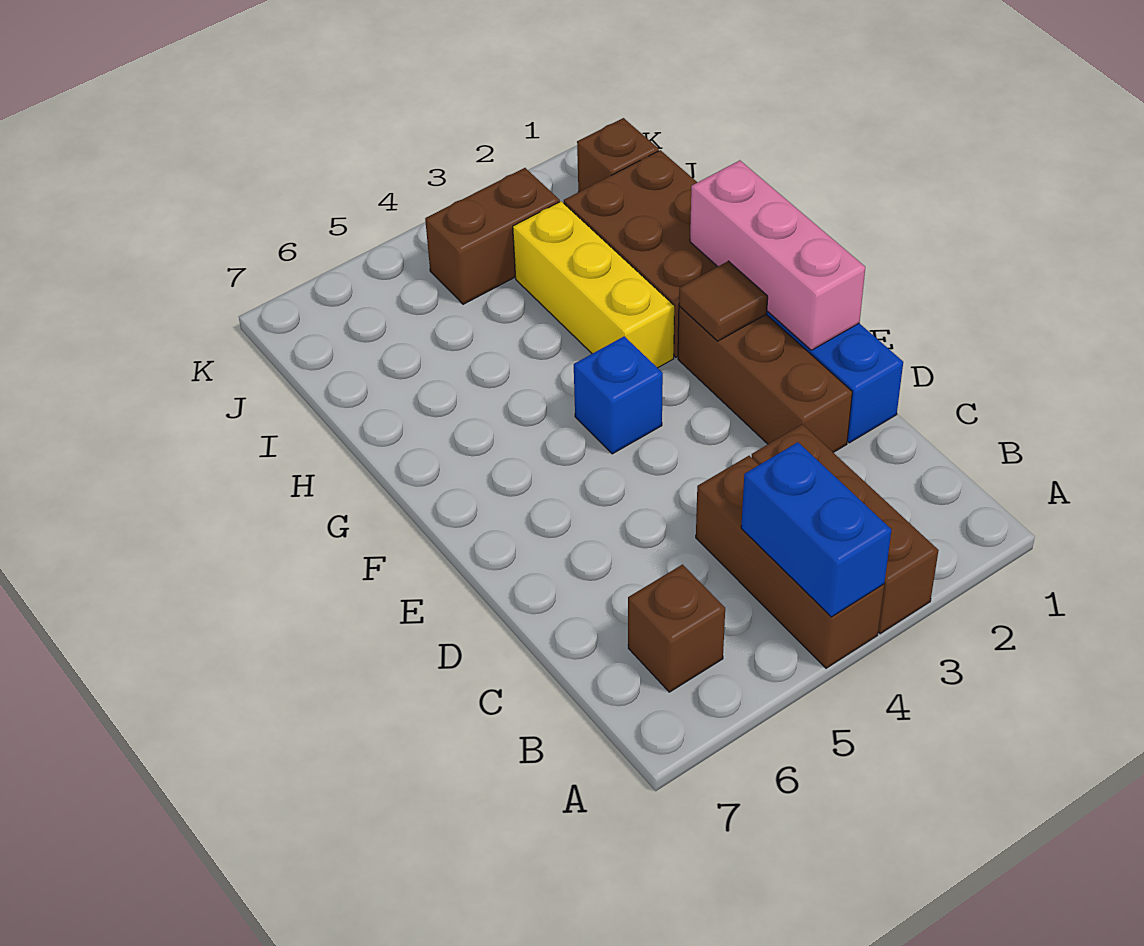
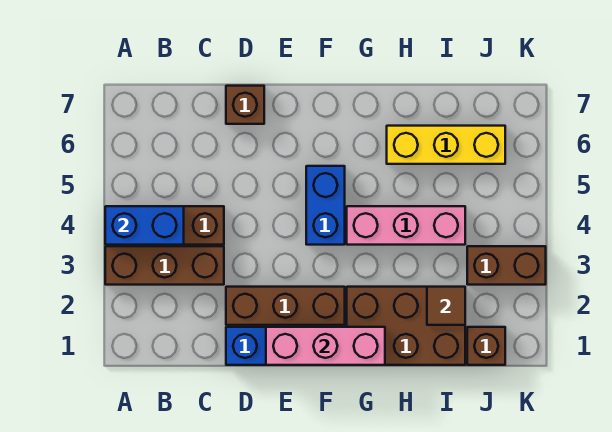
brown 1x1 brick [628,565,725,692] -> brown 1x1 brick moved to [226,86,264,124]
brown 1x1 tile [679,261,768,341] -> brown 1x1 tile moved to [427,287,465,325]
blue 1x1 brick [574,336,663,454] -> blue 1x2 brick [306,166,345,245]
yellow 1x3 brick [513,201,674,368] -> yellow 1x3 brick moved to [387,126,505,164]
none -> pink 1x3 brick [347,206,465,245]
brown 1x2 brick [425,168,560,304] -> brown 1x2 brick turned to [467,246,546,285]

